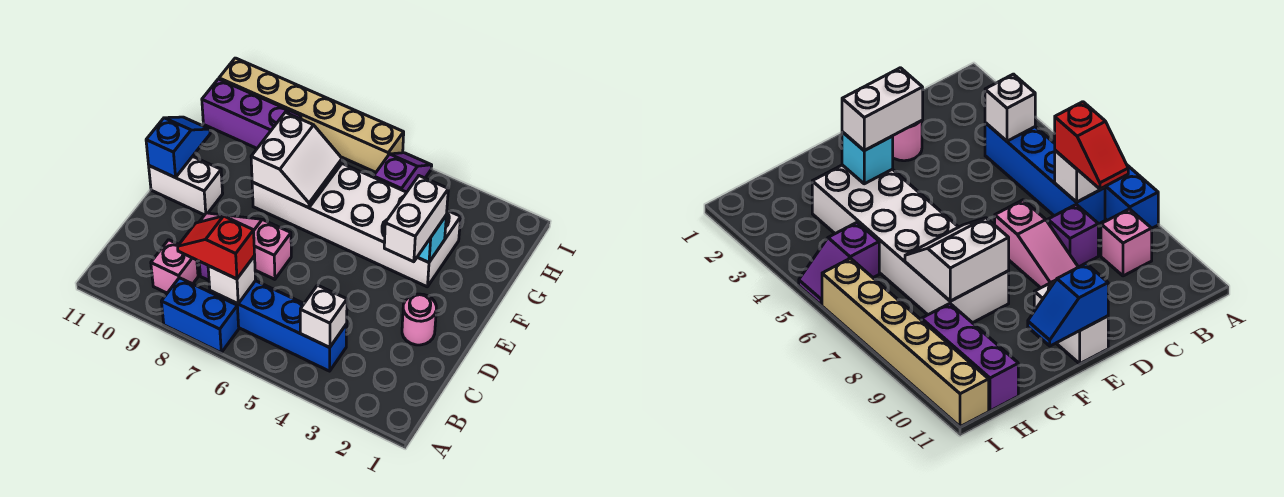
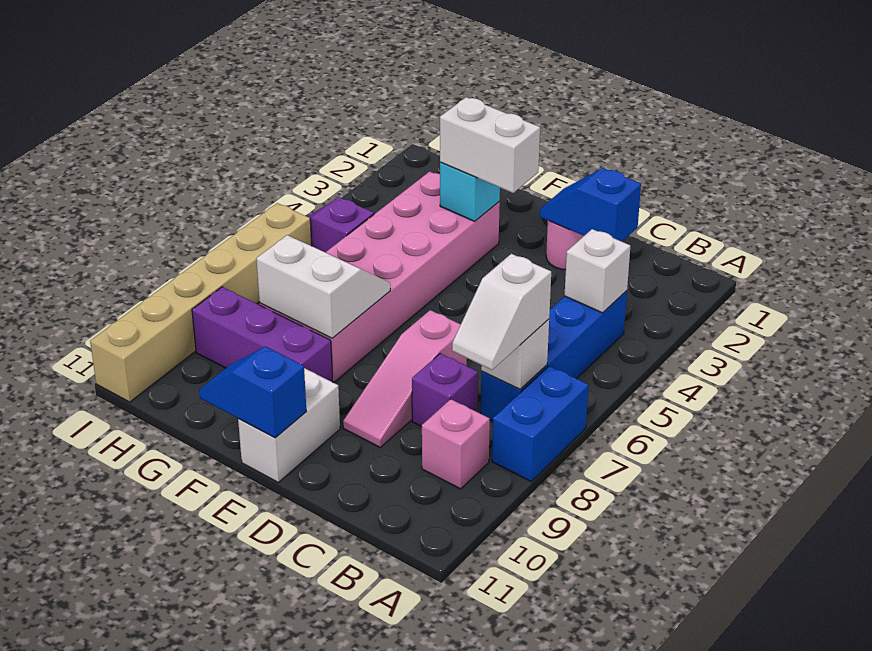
red 1x2 slope [178,216,255,279] -> white 1x2 slope [452,254,551,370]
none -> blue 1x2 slope [540,168,641,242]
white 2x6 brick [252,164,461,287] -> pink 2x6 brick [260,172,500,382]
purple 1x3 brick [202,79,301,148] -> purple 1x3 brick turned to [192,287,333,382]

